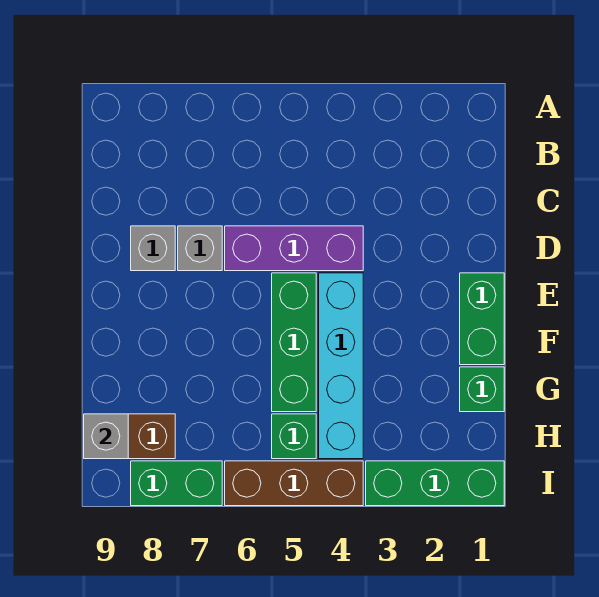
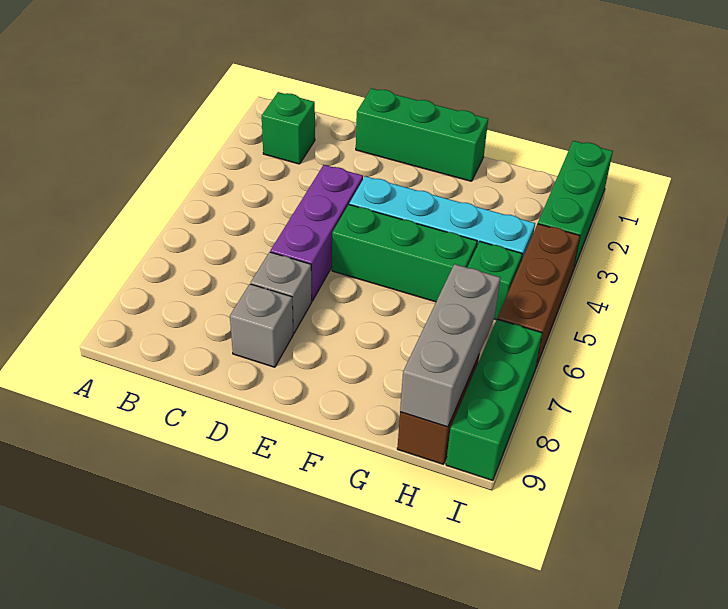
green 1x2 brick [460,273,504,365] -> green 1x3 brick [356,88,488,181]
green 1x1 brick [460,367,504,412] -> green 1x1 brick moved to [262,92,315,164]
grey 1x1 brick [84,414,128,459] -> grey 1x3 brick [400,264,500,427]
green 1x2 brick [131,461,222,506] -> green 1x3 brick [446,319,542,481]

